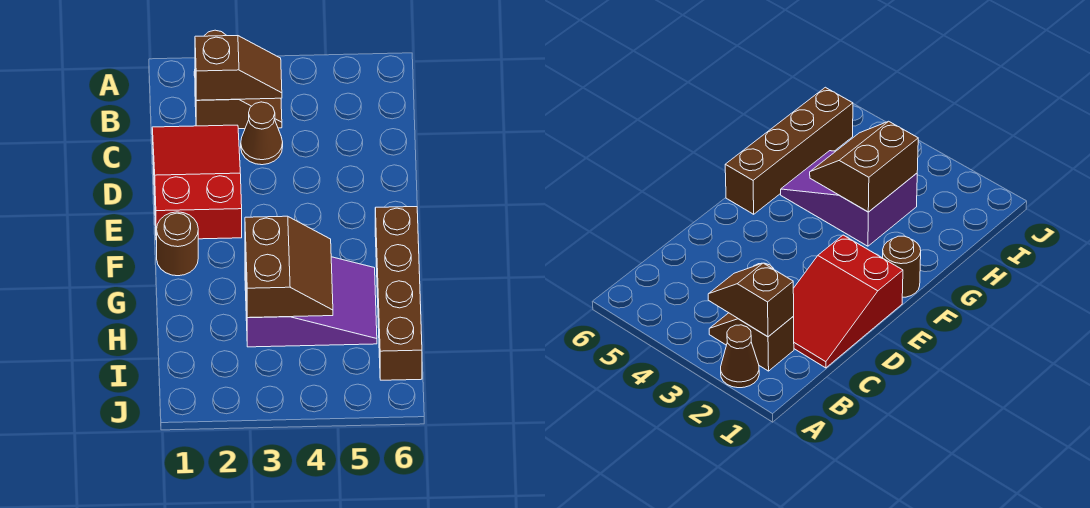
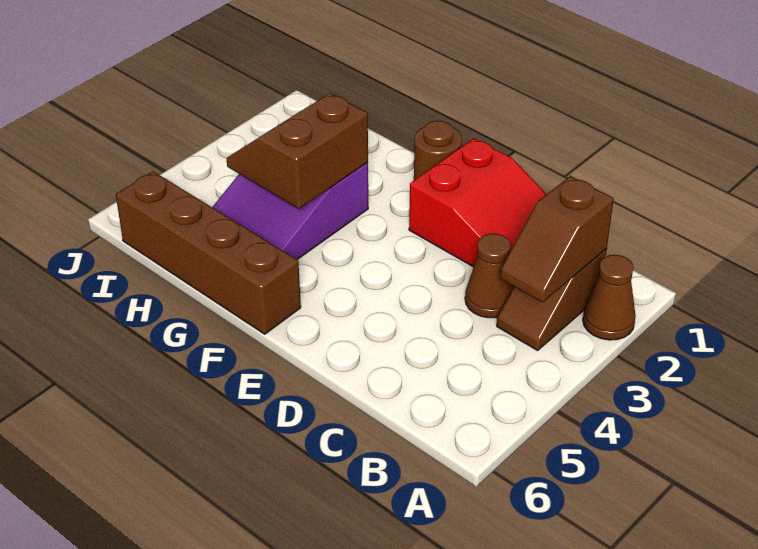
brown 2x2 slope [245,216,333,318] -> brown 2x2 slope turned to [227,93,368,209]

